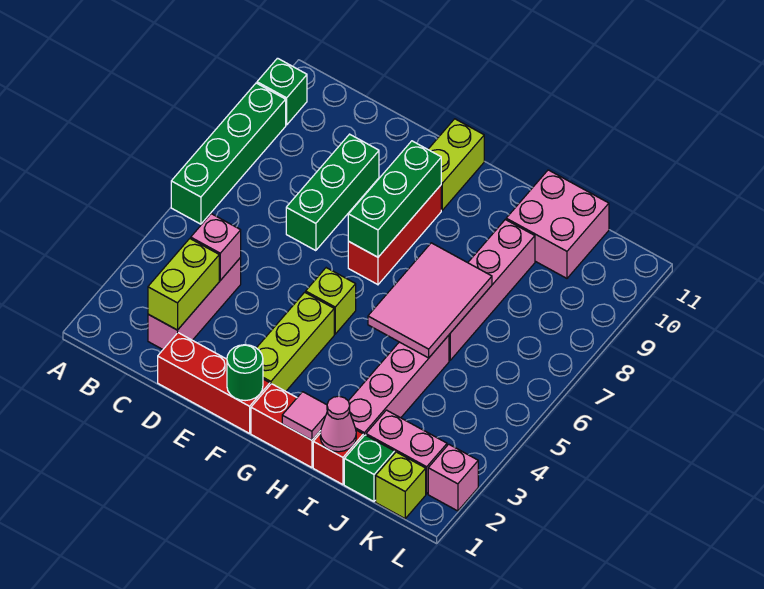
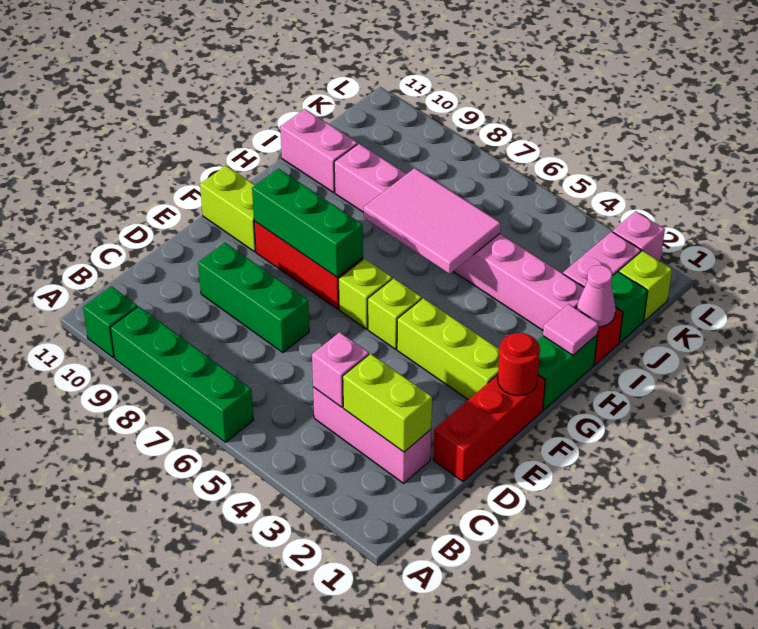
green 1x1 round brick [227,345,263,401] -> red 1x1 round brick [498,333,540,396]
none -> lime 1x1 brick [339,259,392,329]
red 1x2 brick [251,384,321,468] -> green 1x2 brick [537,335,597,410]
pink 2x2 brick [506,170,609,278] -> pink 1x2 brick [280,109,358,192]

